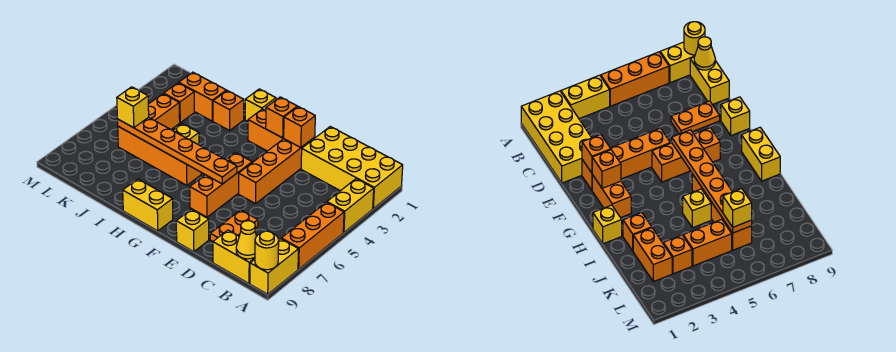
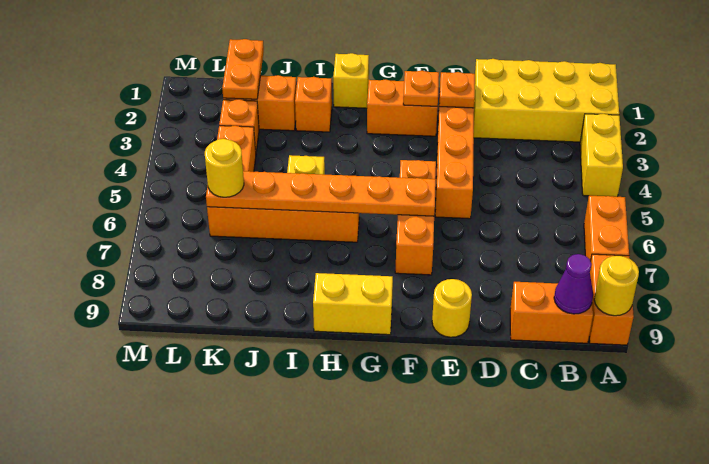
orange 1x3 brick [281,202,344,269] -> orange 1x2 brick [584,196,629,261]
yellow 1x2 brick [250,239,299,294] -> orange 1x2 brick [589,254,634,345]
yellow 1x2 brick [213,230,255,283] -> orange 1x2 brick [510,282,593,343]
yellow 1x1 cone [236,221,257,259] -> purple 1x1 cone [554,254,593,314]
orange 1x2 plate [210,210,258,241] -> orange 1x2 plate moved to [222,39,264,99]
orange 1x1 brick [284,107,315,147] -> orange 1x1 plate [439,72,475,108]
yellow 1x1 brick [176,209,209,252] -> yellow 1x1 round brick [432,279,472,337]
orange 1x1 brick [266,97,297,138] -> orange 1x1 plate [403,71,439,106]
yellow 1x1 brick [117,87,149,128] -> yellow 1x1 round brick [205,139,244,197]

